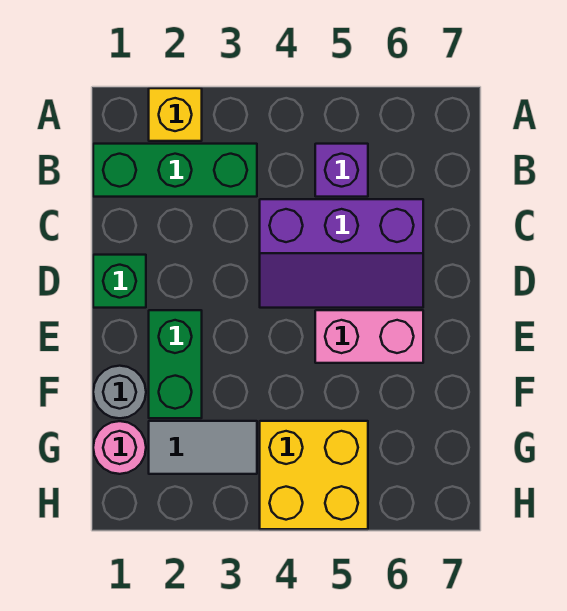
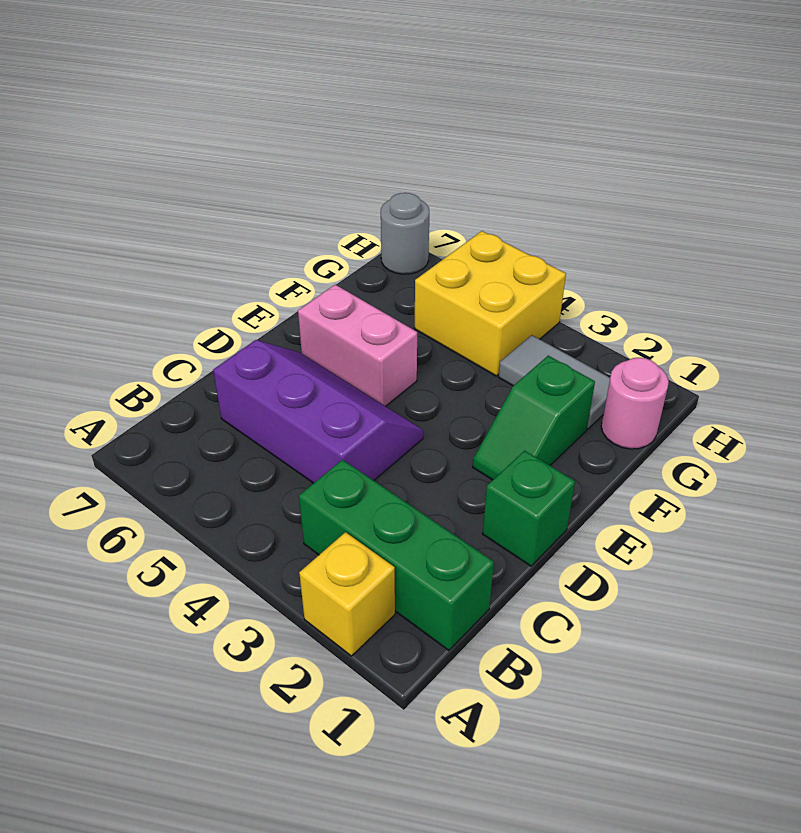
purple 1x1 brick [315,144,368,197] -> none
green 1x2 brick [149,310,202,418] -> green 1x2 slope [473,356,595,480]
grey 1x1 round brick [93,366,146,418] -> grey 1x1 round brick moved to [381,193,429,274]

